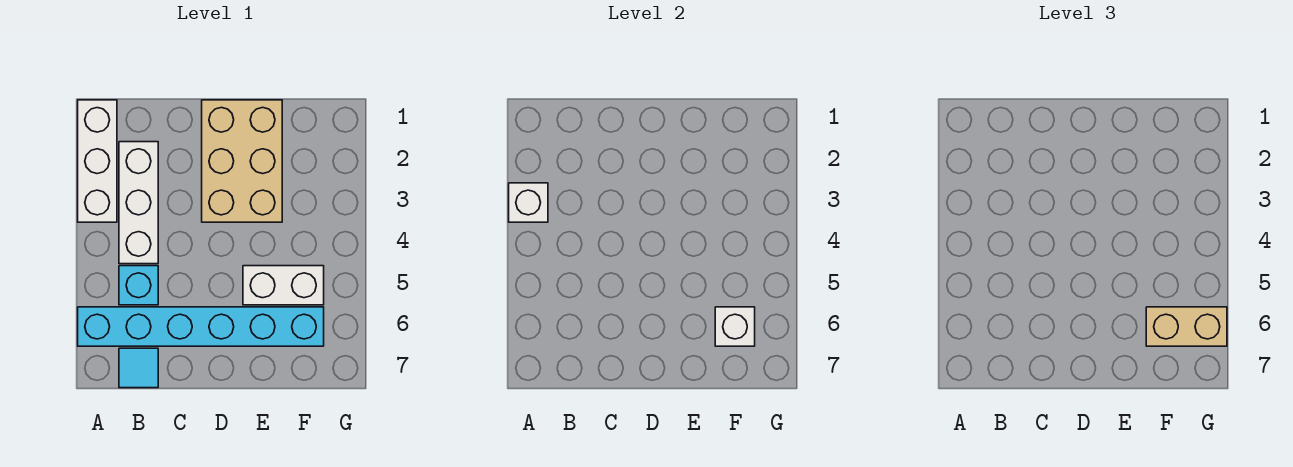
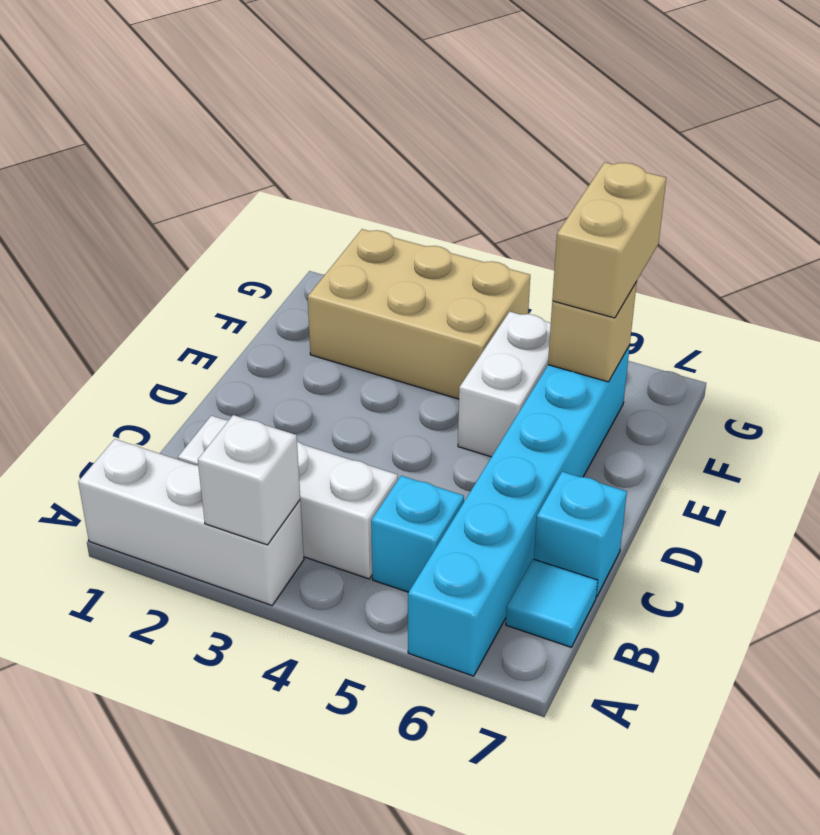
none -> cyan 1x1 brick [534,472,627,597]
tan 2x3 brick [202,100,282,222] -> tan 2x3 brick moved to [308,229,530,399]
white 1x1 brick [715,307,755,346] -> tan 1x1 brick [548,282,637,382]

